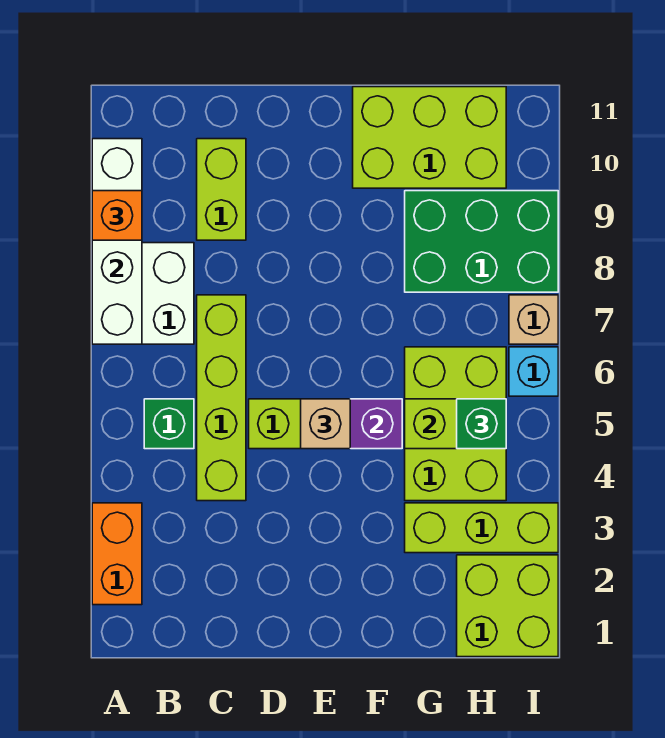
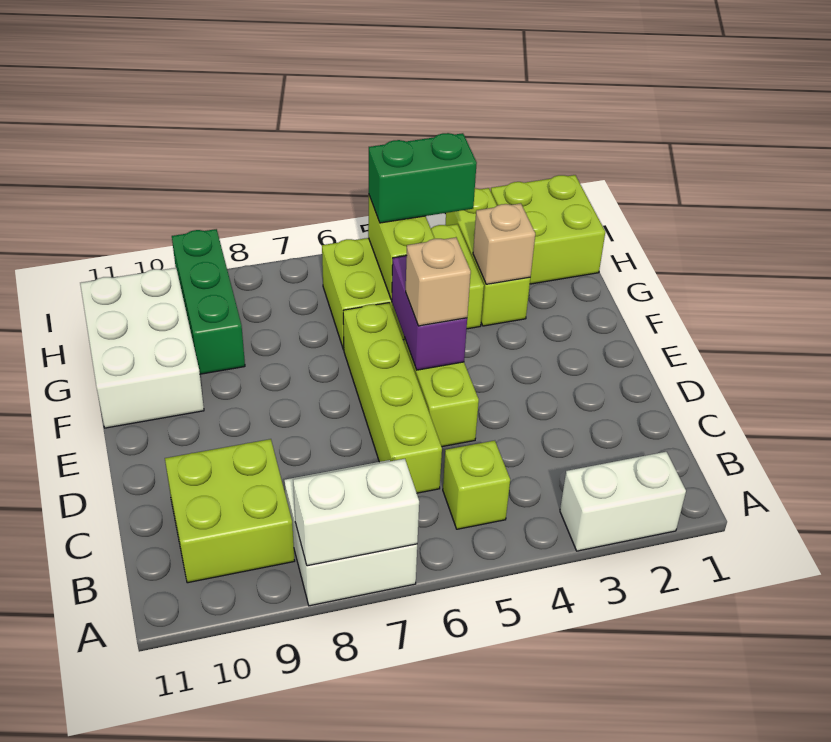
orange 1x2 brick [92,503,142,605] -> white 1x2 brick [560,452,686,551]
white 1x4 brick [92,139,142,344] -> white 1x2 brick [293,459,419,566]
orange 1x1 brick [92,191,142,240] -> none
green 1x1 brick [144,399,194,449] -> lime 1x1 brick [443,441,510,529]
lime 1x4 brick [197,295,246,501] -> lime 1x4 brick turned to [343,303,442,493]
lime 1x2 brick [197,139,246,240] -> lime 2x2 brick [165,439,295,583]
lime 2x3 brick [353,87,506,188] -> white 2x3 brick [80,268,204,428]
green 2x3 brick [405,191,558,292] -> green 1x3 brick [172,229,245,374]
green 1x1 brick [457,399,506,449] -> green 1x2 brick [369,133,477,223]
cyan 1x1 brick [509,347,558,396] -> none
tan 1x1 brick [509,295,558,344] -> tan 1x1 brick moved to [473,203,535,284]

